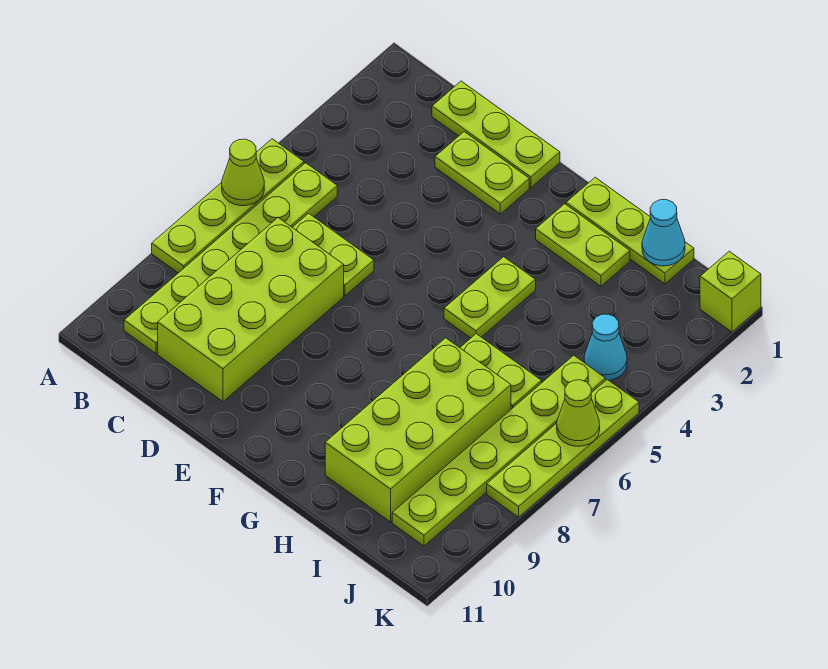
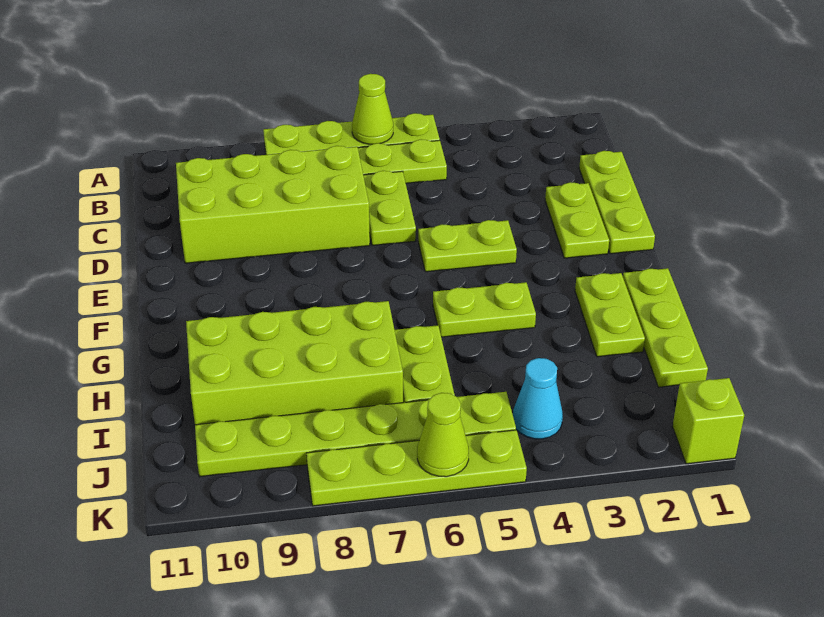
none -> lime 1x2 plate [418,220,517,272]
cyan 1x1 cone [642,200,685,266] -> none

